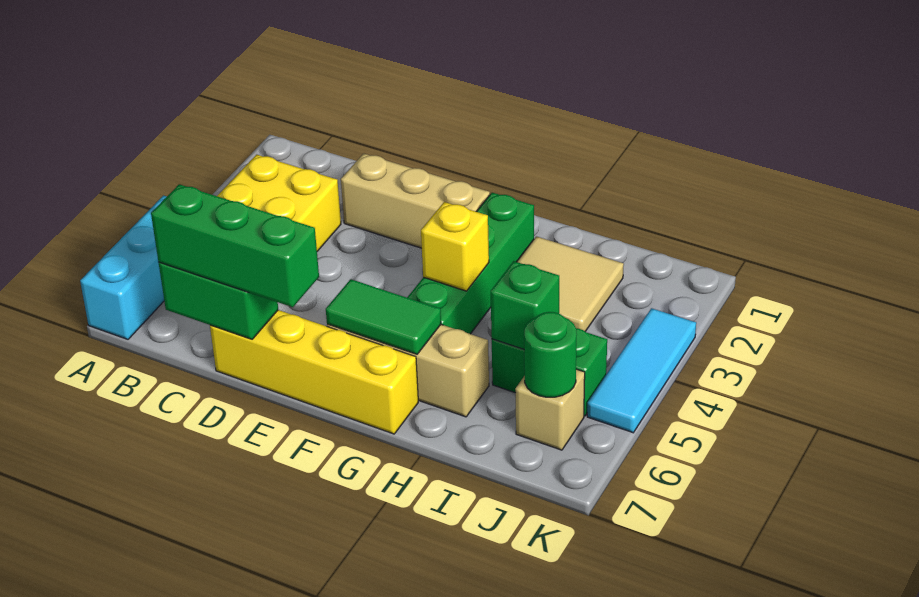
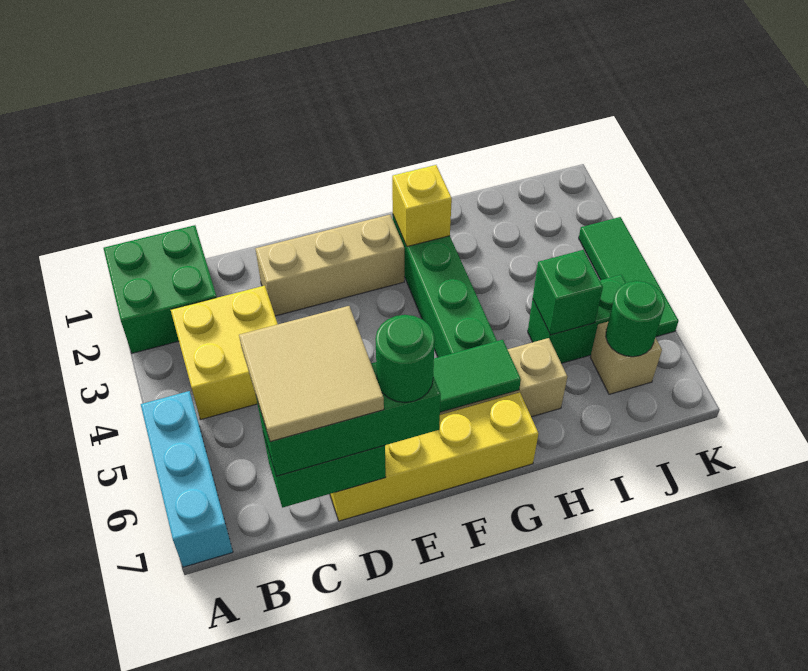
none -> green 2x2 brick [103,225,217,353]
none -> green 1x1 round brick [375,315,435,402]
yellow 1x1 brick [421,202,489,291] -> yellow 1x1 brick moved to [392,165,452,247]
tan 2x2 tile [517,236,624,331] -> tan 2x2 tile moved to [239,306,384,442]
cyan 1x3 tile [587,308,696,433] -> green 1x3 tile [579,217,679,337]

